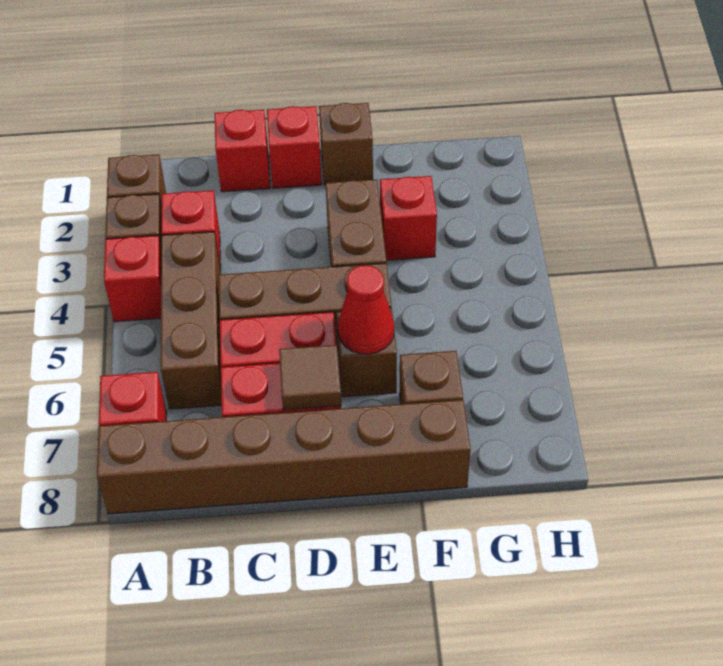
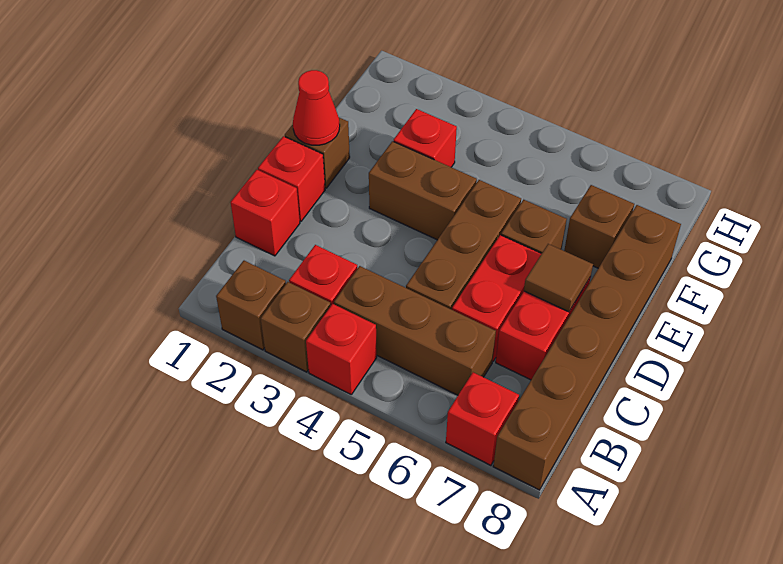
red 1x1 cone [338,265,394,354] -> red 1x1 cone moved to [293,70,340,145]

